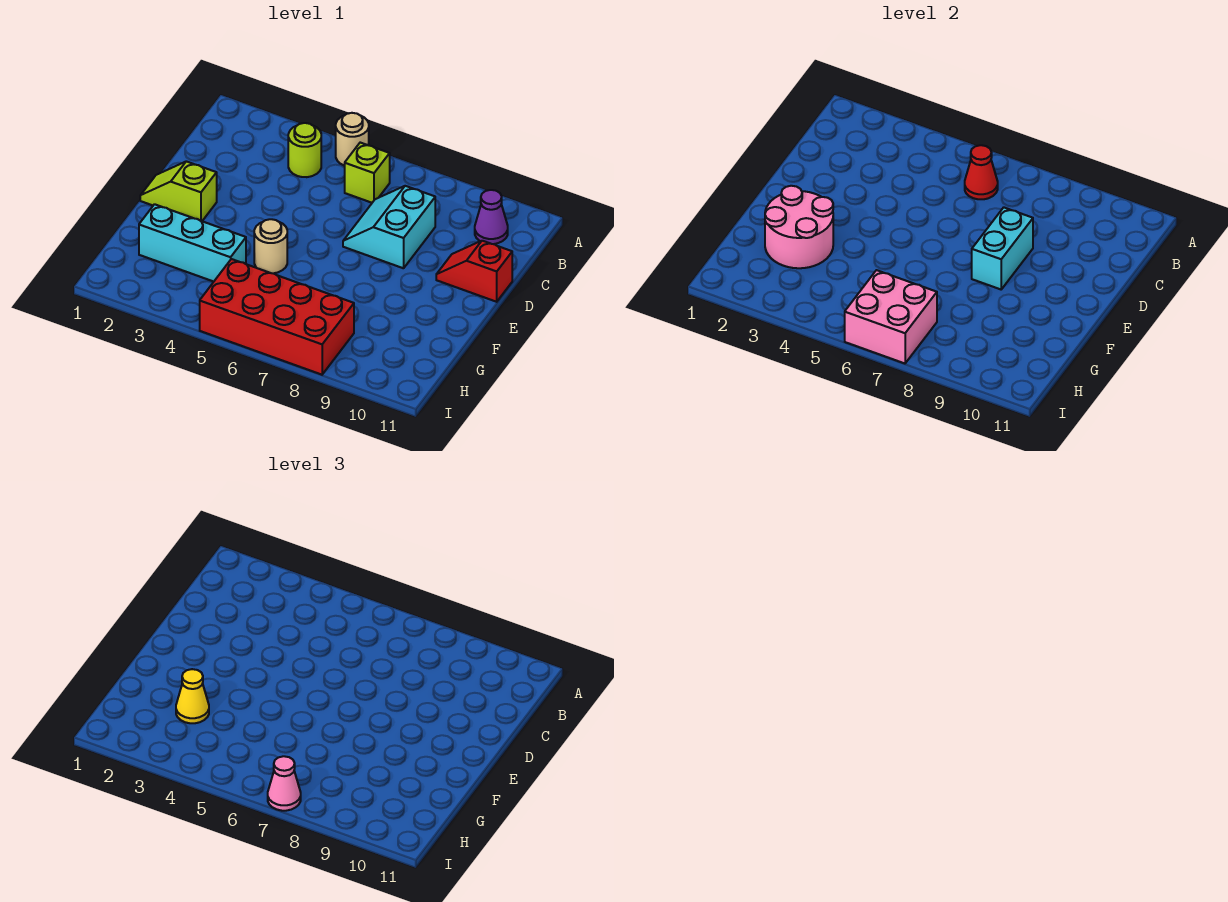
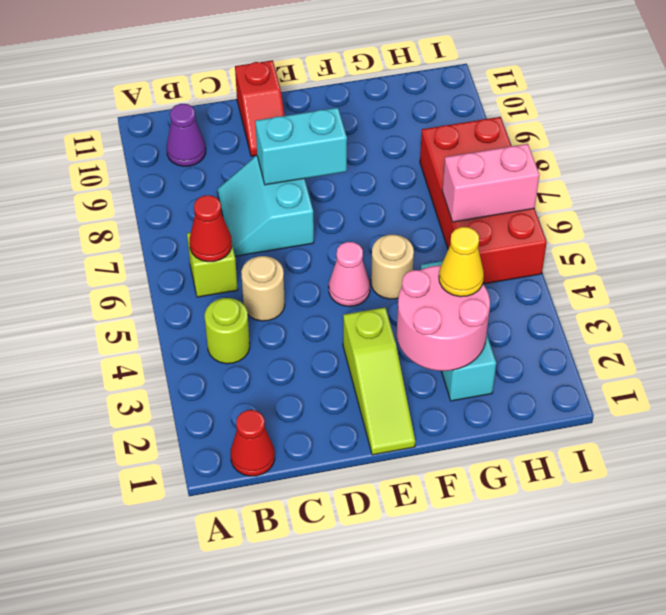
tan 1x1 round brick [336,113,369,166] -> tan 1x1 round brick moved to [241,256,285,321]
none -> red 1x1 cone [231,410,275,476]
cyan 2x2 slope [343,186,435,268] -> cyan 2x2 slope turned to [218,155,314,256]
lime 1x2 slope [140,161,217,221] -> lime 1x3 slope [343,308,415,455]
pink 2x2 brick [845,270,937,363] -> pink 1x2 brick [442,144,539,222]
pink 1x1 cone [268,756,301,811] -> pink 1x1 cone moved to [329,242,370,306]

